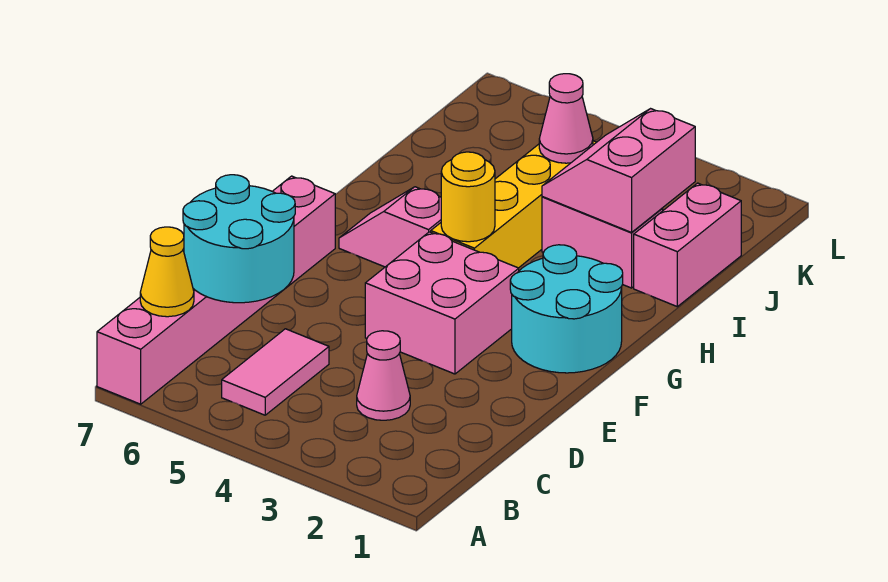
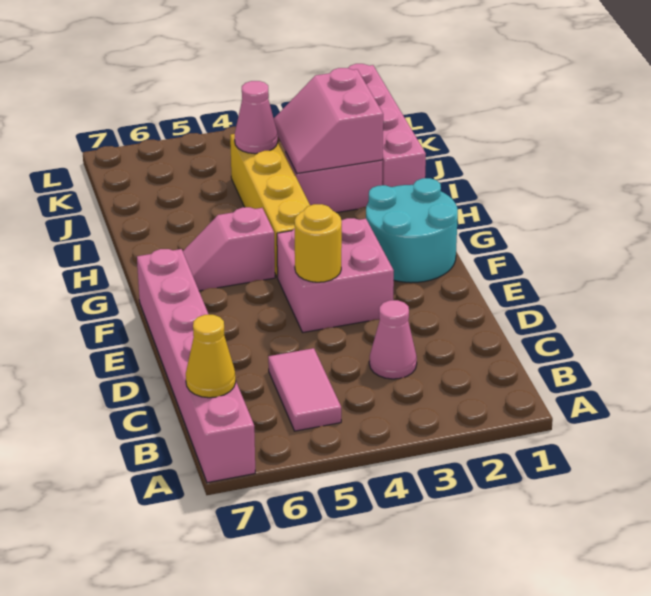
cyan 2x2 round brick [183,175,295,303] -> none
yellow 1x1 round brick [441,152,495,242] -> yellow 1x1 round brick moved to [295,204,342,282]
pink 1x2 brick [634,183,741,307] -> pink 1x4 brick [348,64,426,187]

